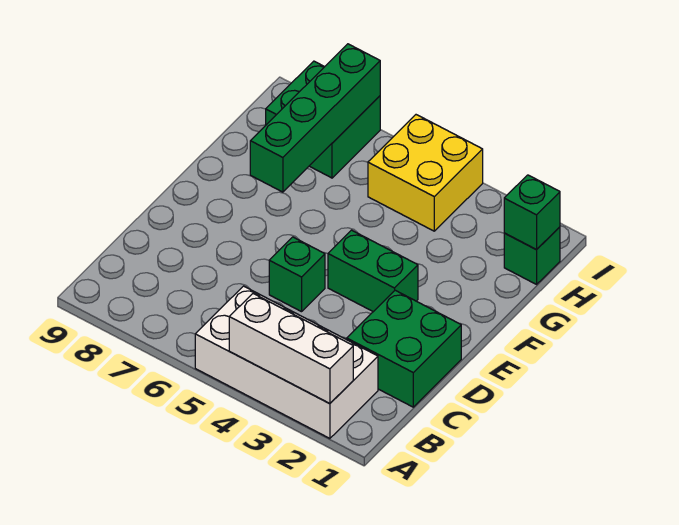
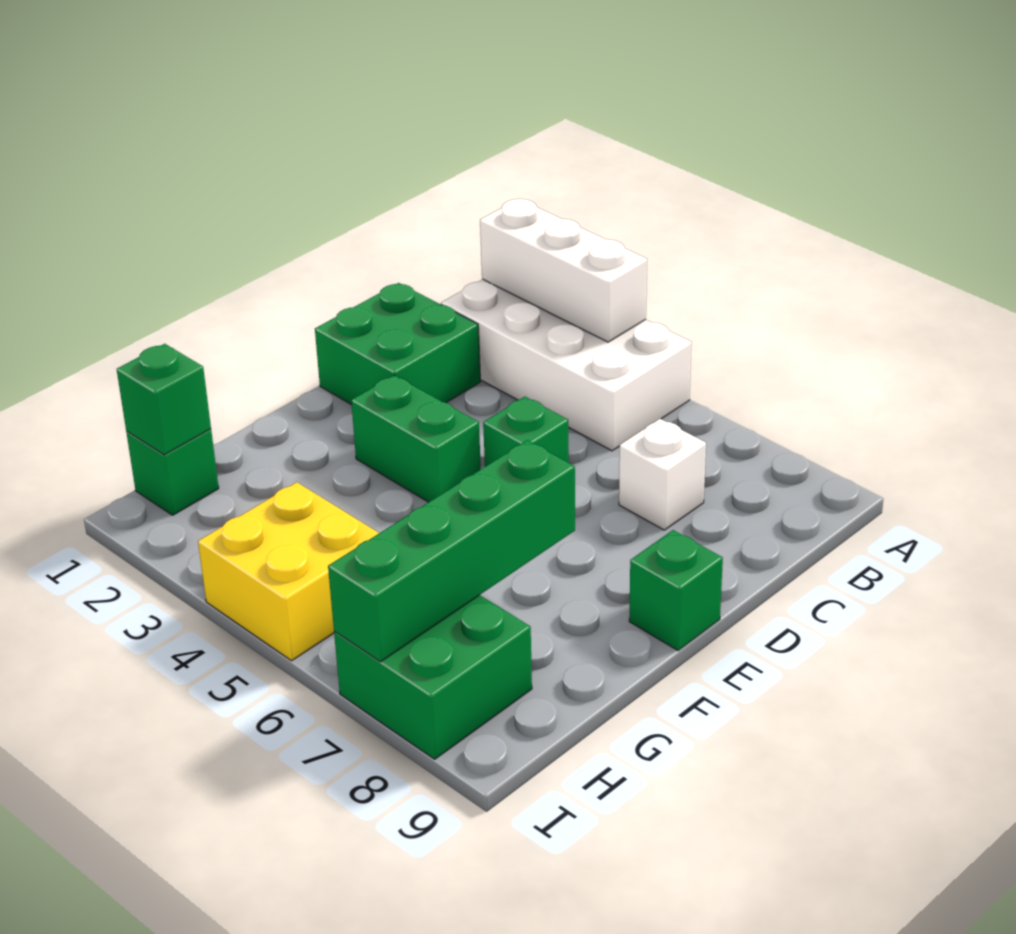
none -> white 1x1 brick [619,419,706,530]
none -> green 1x1 brick [629,530,723,651]

